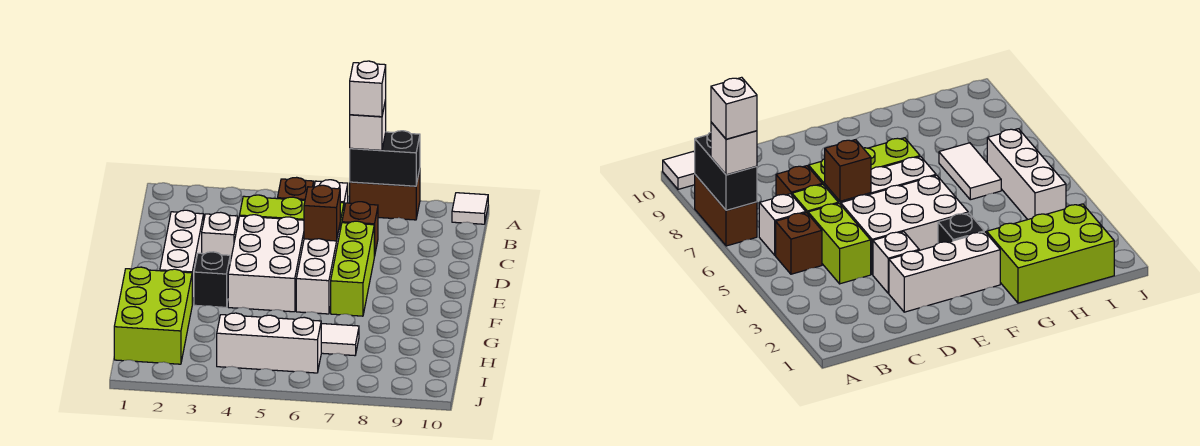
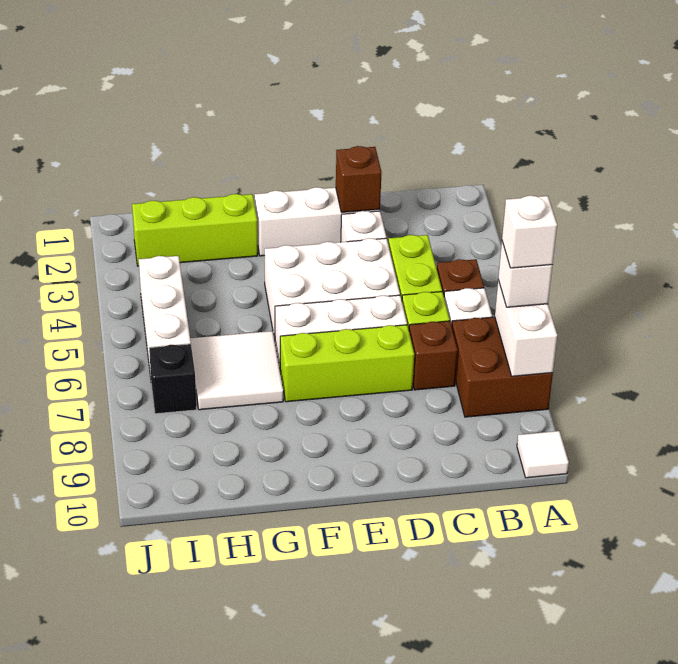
brown 1x2 brick [350,170,420,220] -> brown 2x2 brick [452,317,553,417]
black 1x2 brick [350,131,420,186] -> white 1x2 brick [495,280,557,376]
brown 1x1 brick [304,185,340,241] -> brown 1x1 brick moved to [336,146,382,212]
black 1x1 brick [194,252,230,307] -> black 1x1 brick moved to [149,344,196,414]
lime 2x3 brick [114,267,192,364] -> lime 1x3 brick [132,194,258,266]
white 1x2 tile [321,324,359,356] -> white 2x2 tile [190,331,283,410]

